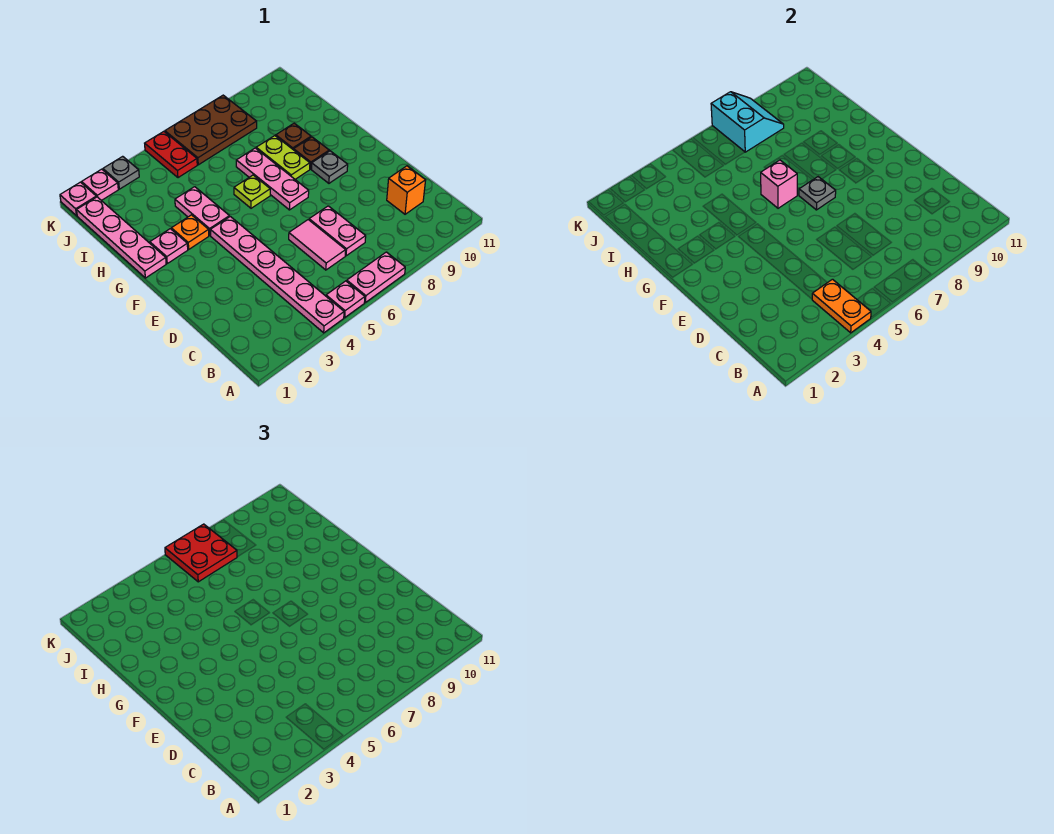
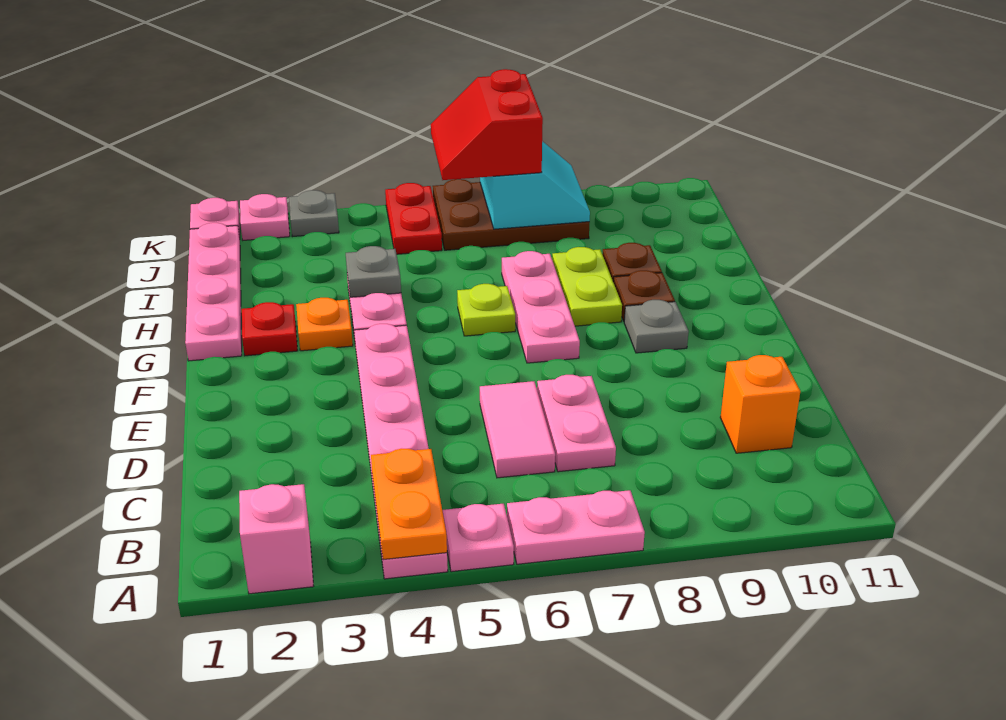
grey 1x1 plate [799,177,836,210] -> grey 1x1 plate moved to [346,246,401,297]
pink 1x1 plate [150,229,188,263] -> red 1x1 plate [242,302,297,356]
pink 1x1 brick [761,160,797,208] -> pink 1x1 brick moved to [239,484,313,594]
red 2x2 plate [165,524,237,582] -> red 2x2 slope [431,69,543,180]

